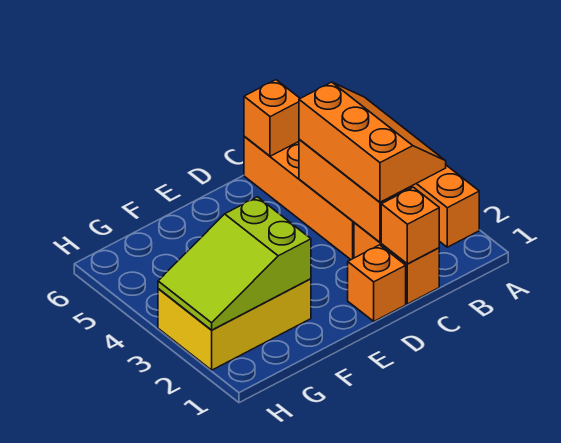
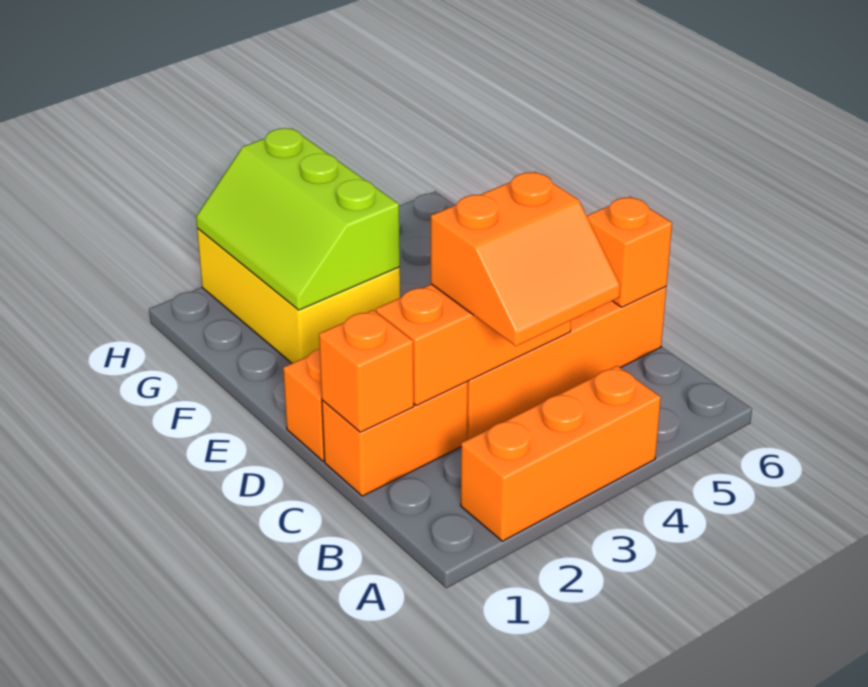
orange 2x3 slope [299,82,446,202] -> orange 2x2 slope [431,172,620,346]
lime 2x3 slope [158,197,311,330] -> lime 2x3 slope turned to [196,128,400,310]

